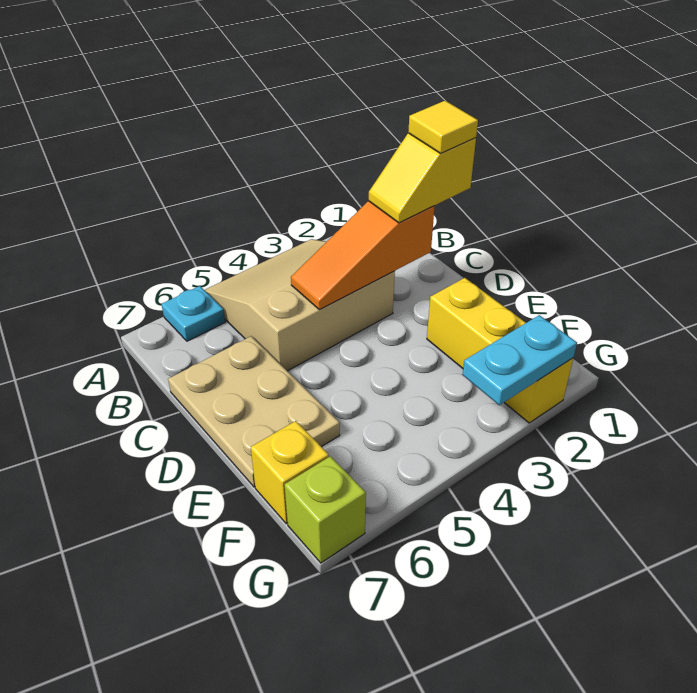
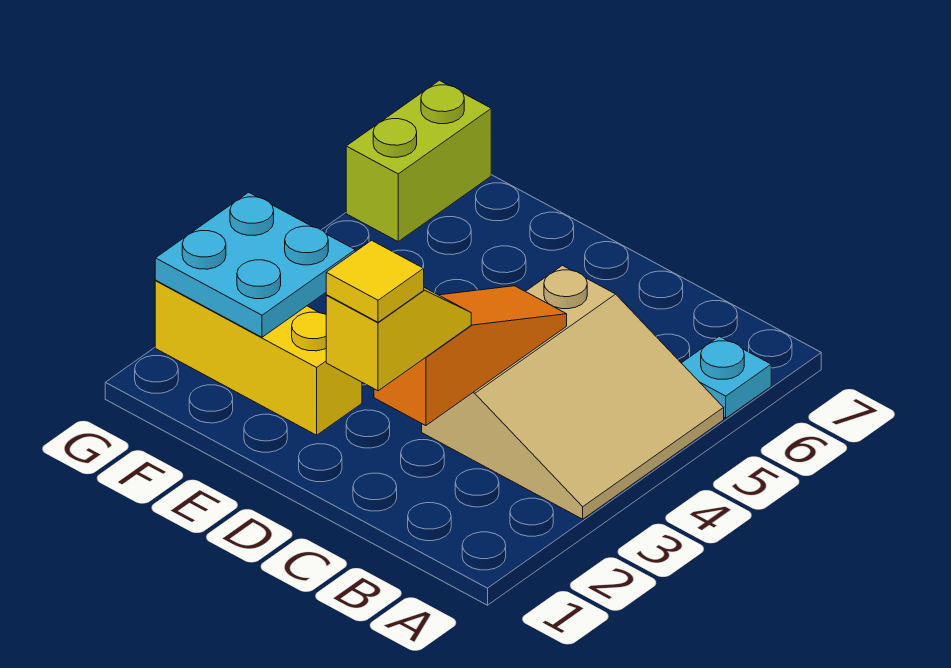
tan 2x3 plate [168,336,340,487] -> none
yellow 1x1 brick [251,421,329,524] -> none
cyan 1x2 plate [462,315,577,405] -> cyan 2x2 plate [155,192,355,337]
lime 1x1 brick [285,456,366,563] -> lime 1x2 brick [346,80,491,241]

